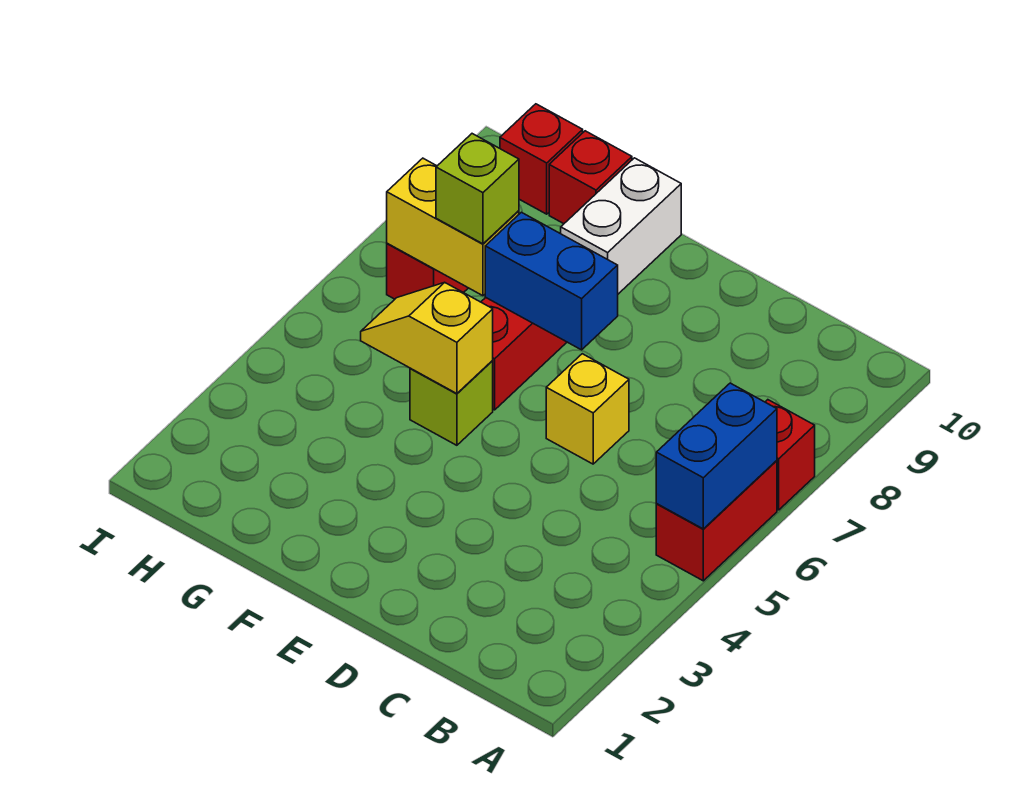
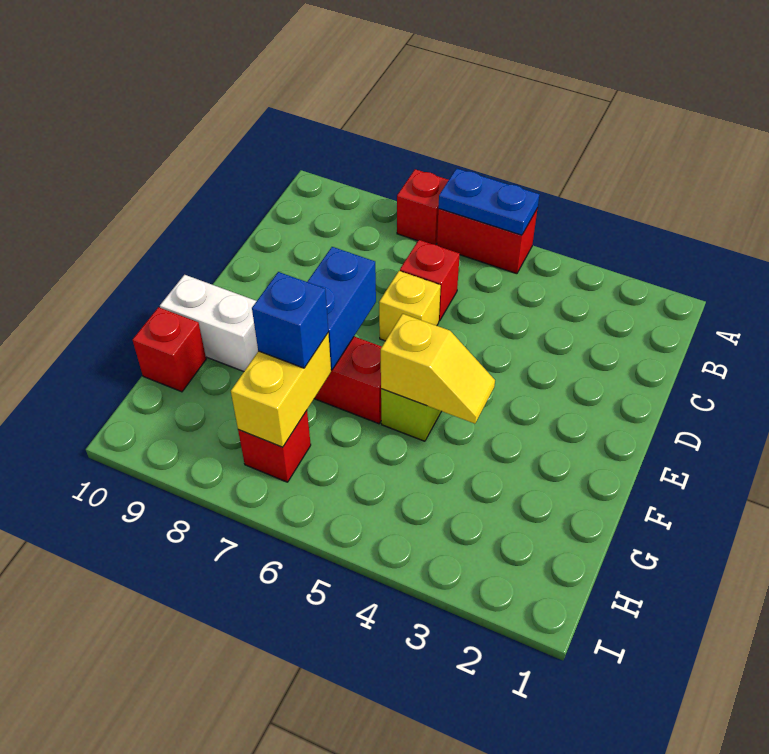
blue 1x2 brick [656,383,777,529] -> blue 1x2 plate [439,168,539,235]
yellow 1x2 slope [361,283,493,394] -> yellow 1x2 slope turned to [381,314,495,424]
lime 1x1 brick [436,134,519,244] -> blue 1x1 brick [252,272,328,368]
red 1x1 brick [500,104,583,214] -> red 1x1 brick moved to [400,240,460,321]

